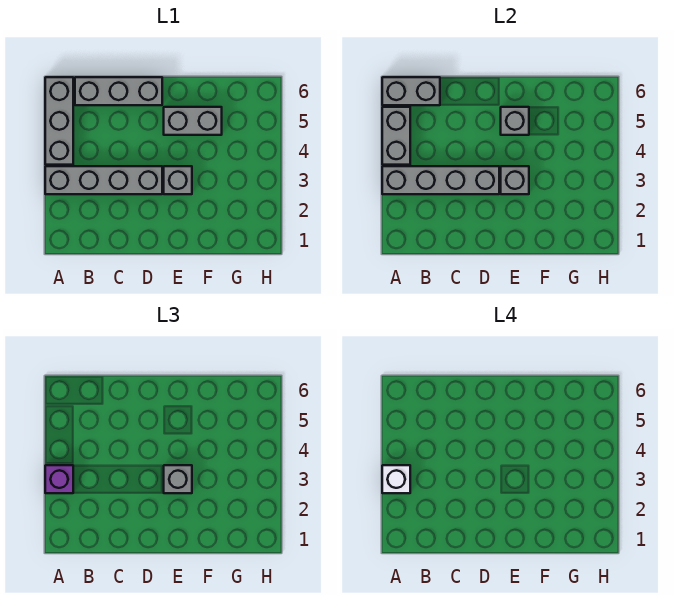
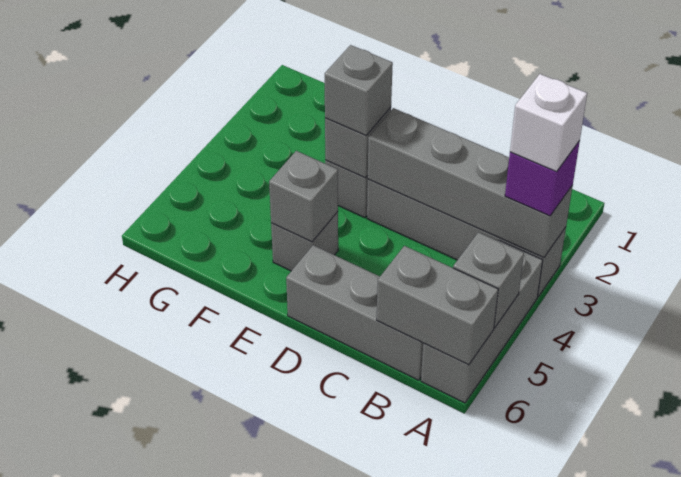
grey 1x2 brick [382,107,410,165] -> grey 1x1 brick [453,232,524,328]
grey 1x2 brick [164,107,222,135] -> grey 1x1 brick [271,212,338,271]

